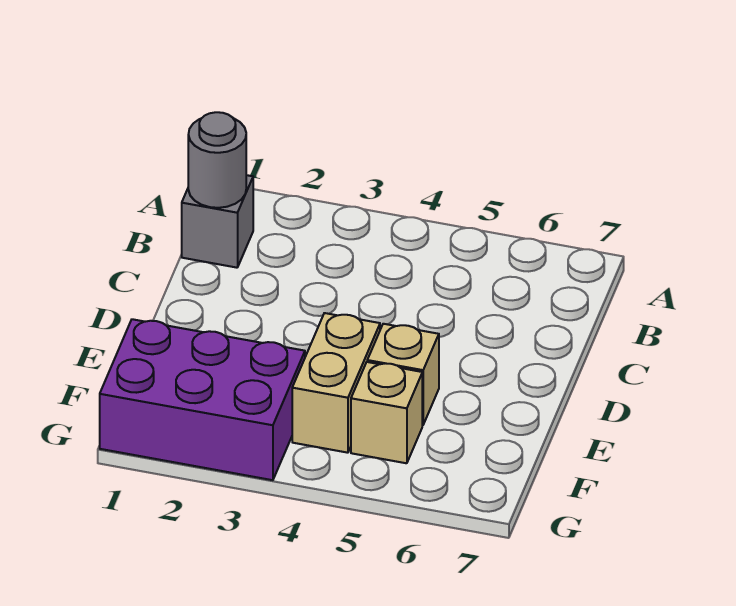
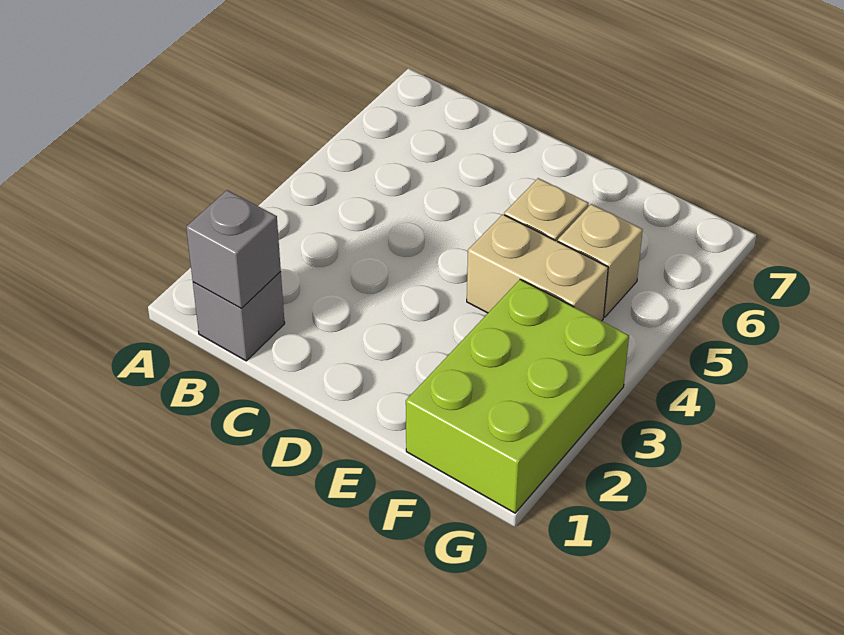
grey 1x1 round brick [188,112,246,208] -> grey 1x1 brick [186,190,281,308]
purple 2x3 brick [100,319,305,480] -> lime 2x3 brick [406,279,629,513]

